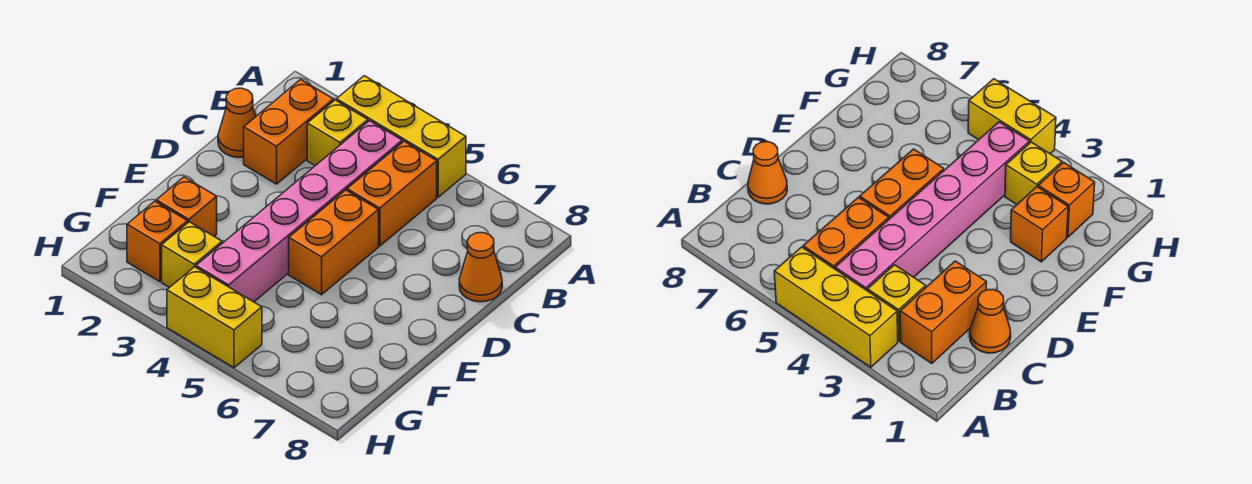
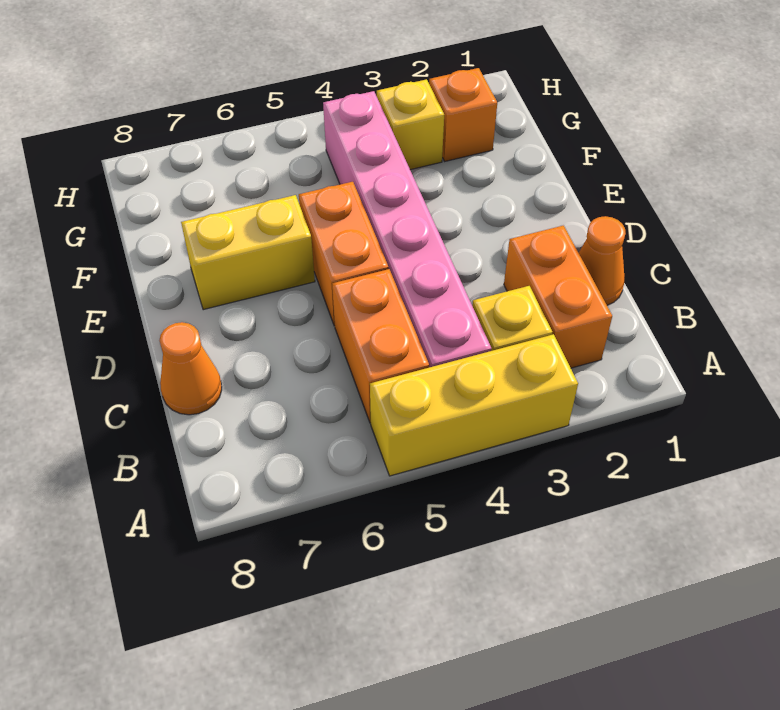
orange 1x1 brick [156,177,217,236] -> none
yellow 1x2 brick [167,267,262,368] -> yellow 1x2 brick moved to [181,195,315,310]

